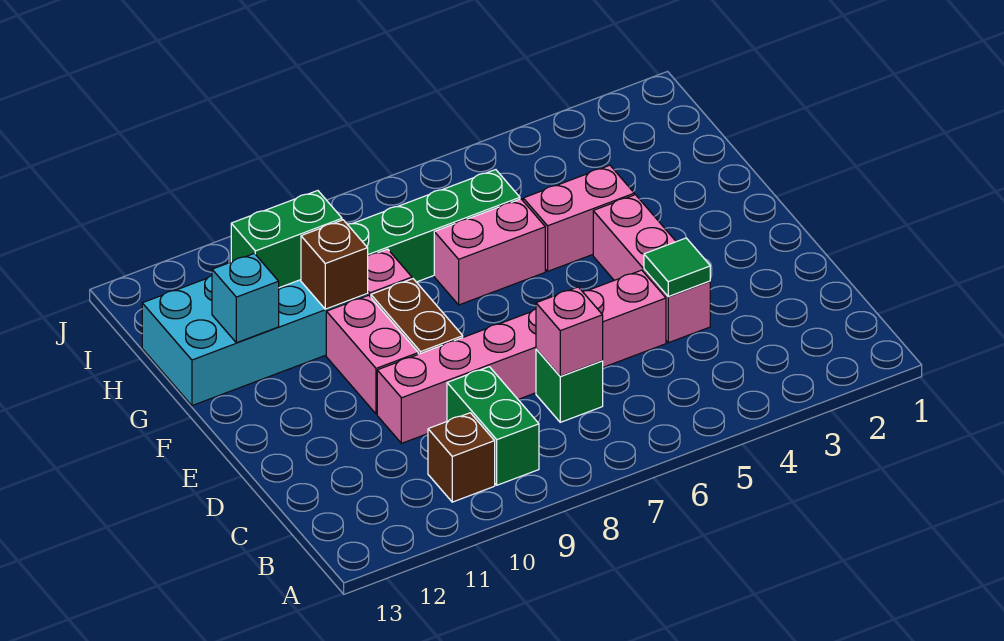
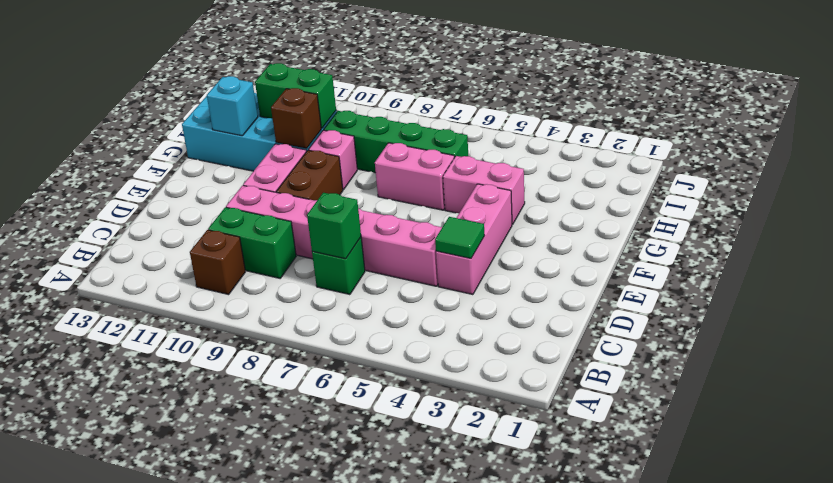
green 1x2 brick [447,367,539,485] -> green 1x2 brick turned to [208,207,296,278]
pink 1x1 brick [536,287,603,376] -> green 1x1 brick [307,193,361,259]

